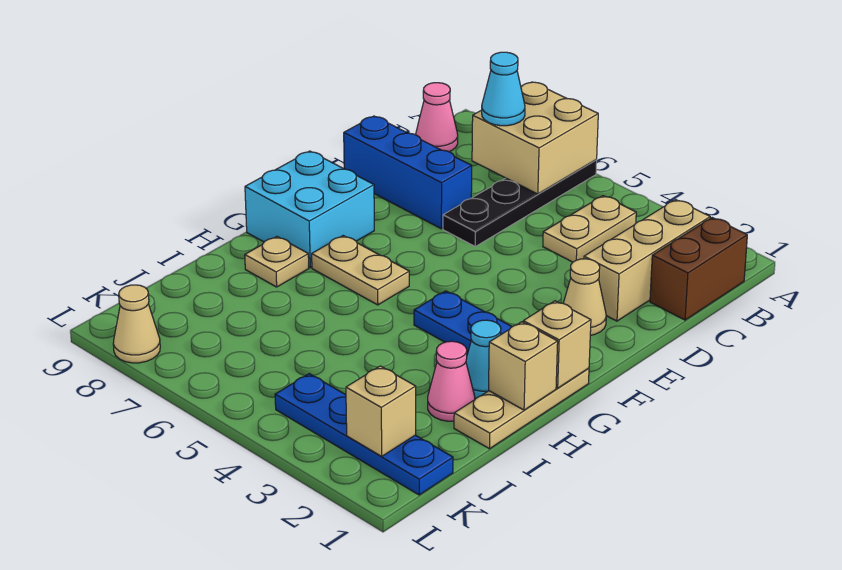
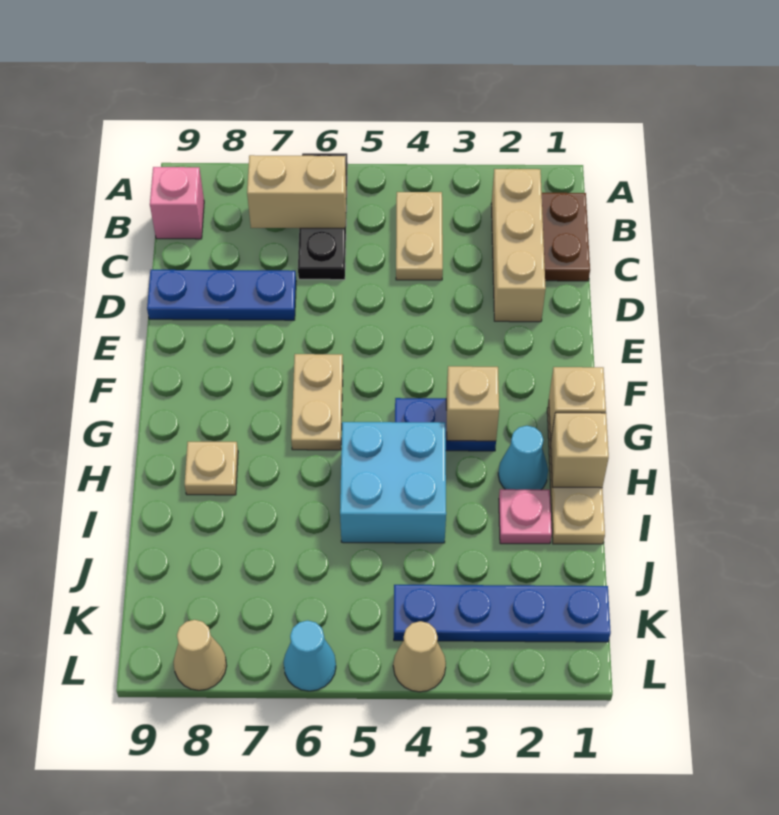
black 1x4 plate [443,160,597,246] -> black 1x3 plate [298,153,348,280]
tan 2x2 brick [472,82,598,194] -> tan 1x2 brick [247,155,346,228]
brown 1x2 brick [650,218,747,320] -> brown 1x2 plate [542,193,590,281]
cyan 1x1 cone [482,52,525,126] -> cyan 1x1 cone moved to [283,620,336,691]
pink 1x1 cone [416,83,458,152] -> pink 1x1 brick [150,167,204,239]
blue 1x3 brick [344,116,472,229] -> blue 1x3 plate [147,270,296,320]
tan 1x1 cone [563,259,606,335] -> tan 1x1 cone moved to [393,621,446,692]
cyan 2x2 brick [245,151,374,268] -> cyan 2x2 brick moved to [340,422,446,543]
tan 1x2 plate [312,236,409,305] -> tan 1x2 plate turned to [291,354,343,450]
pink 1x1 cone [428,341,475,421] -> pink 1x1 plate [499,489,552,544]
tan 1x1 brick [346,366,416,457] -> tan 1x1 brick moved to [446,366,499,441]

